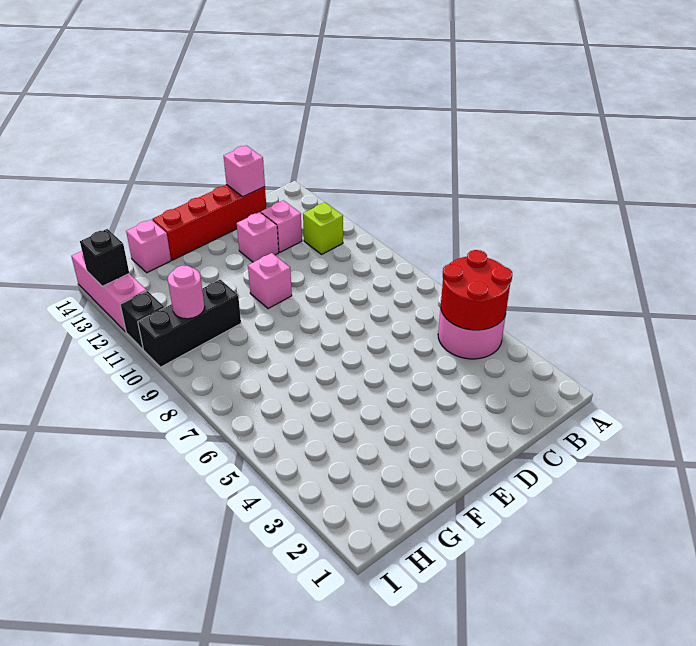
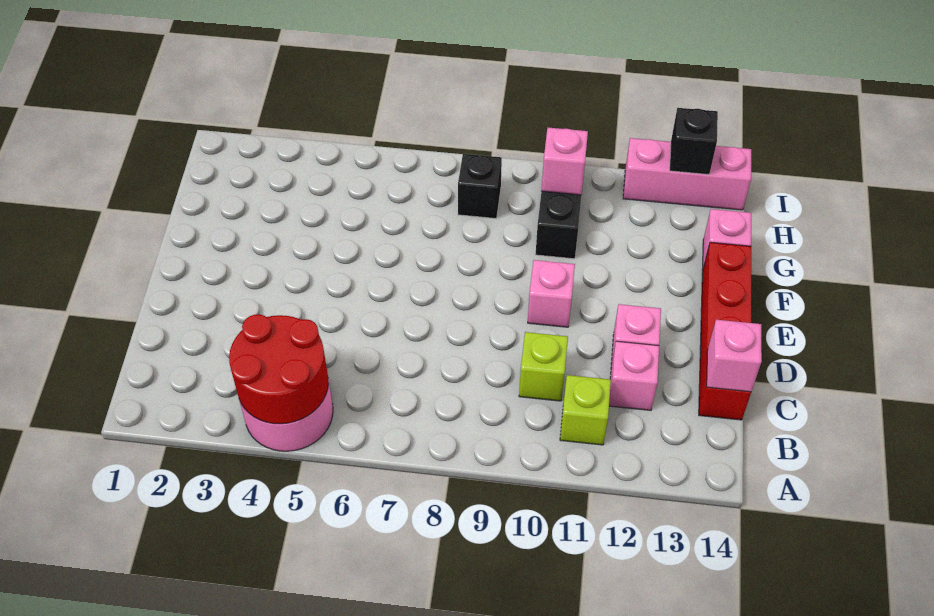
none -> lime 1x1 brick [519,332,568,401]
pink 1x1 round brick [168,266,205,319] -> pink 1x1 brick [541,128,588,195]
black 1x1 brick [120,291,164,349] -> black 1x1 brick moved to [458,154,502,218]

